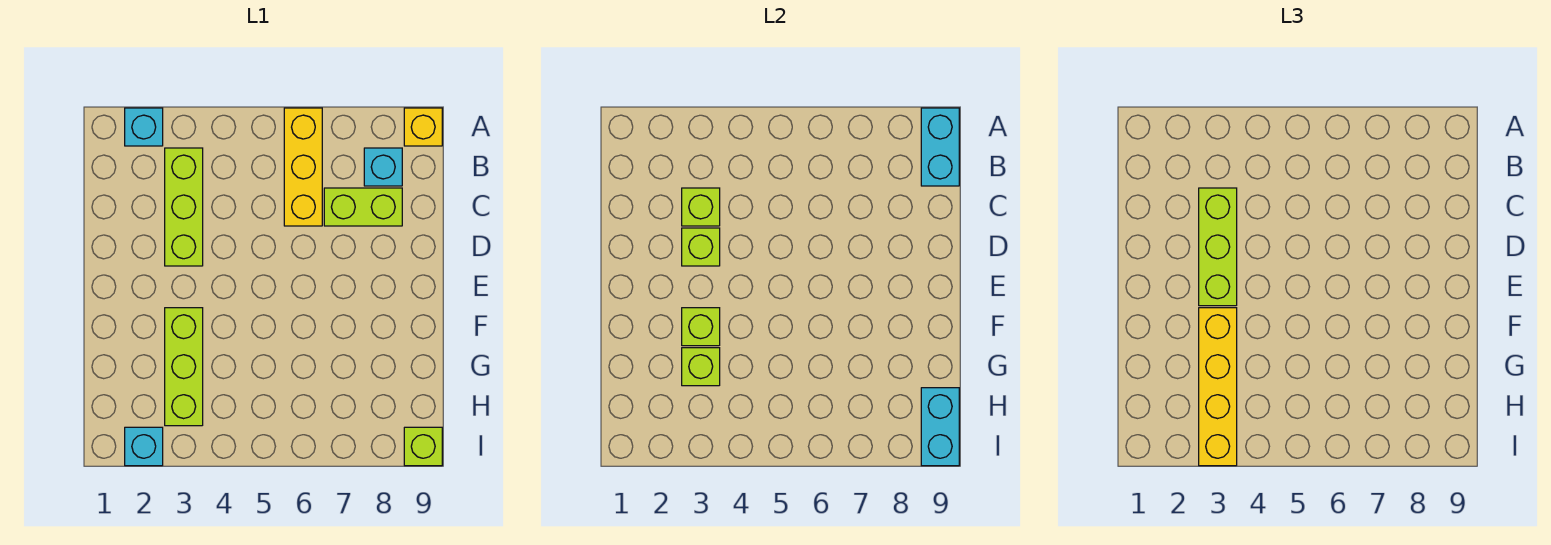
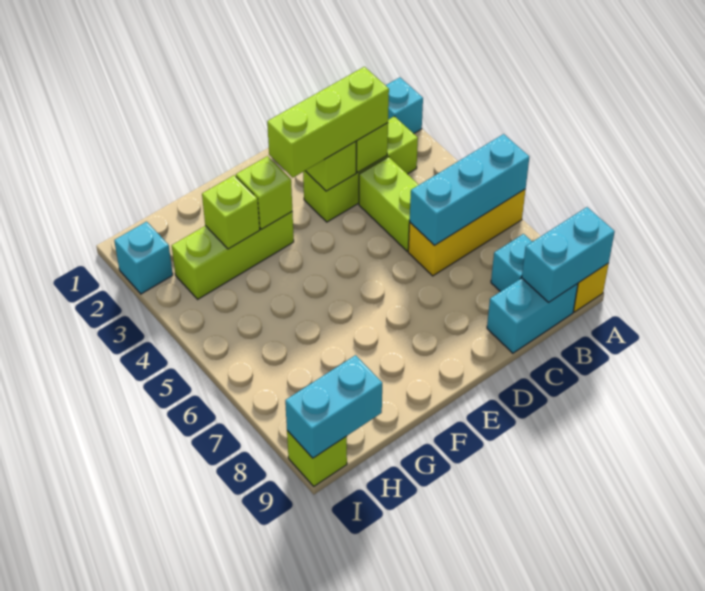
none -> cyan 1x3 brick [410,134,529,245]
none -> cyan 1x2 brick [487,278,578,353]
lime 1x2 brick [324,188,402,226] -> lime 1x2 brick moved to [359,157,418,251]
yellow 1x4 brick [1199,308,1237,466] -> none

